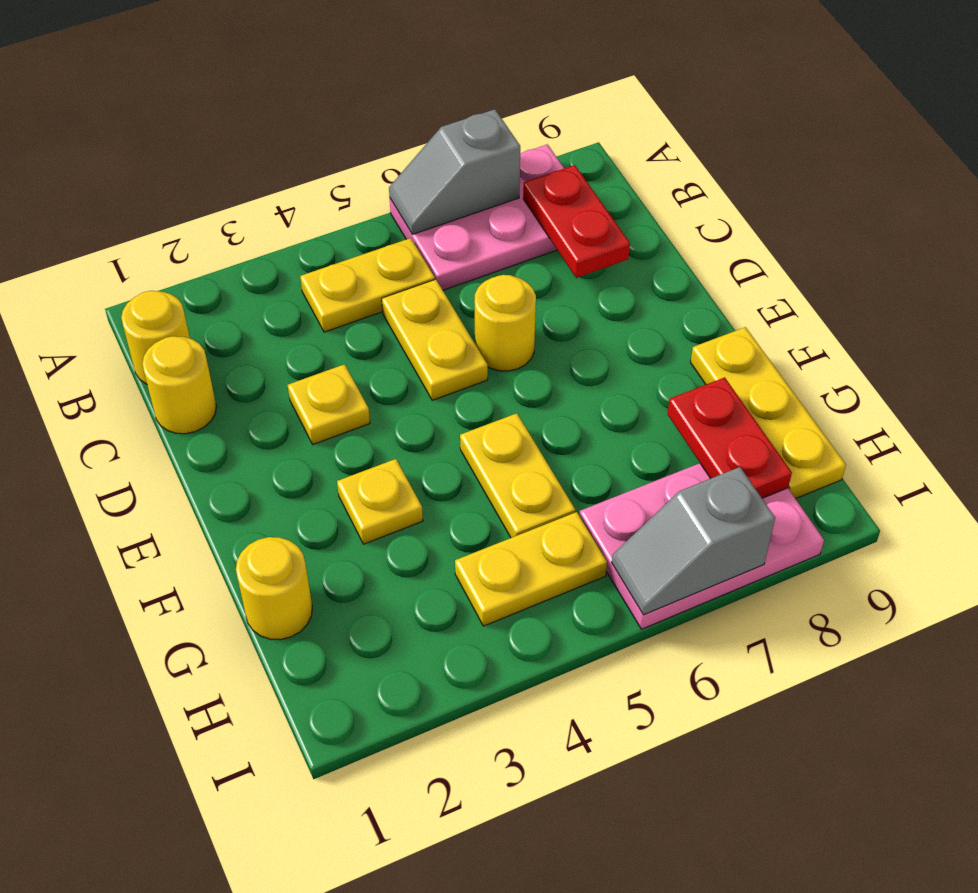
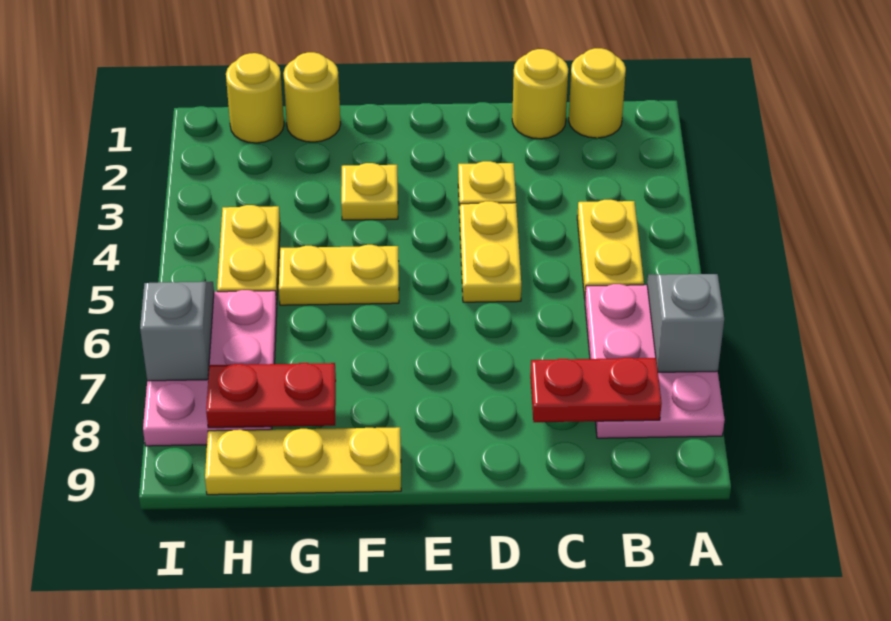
yellow 1x2 plate [382,279,488,400] -> yellow 1x2 plate turned to [460,201,521,302]
yellow 1x1 round brick [474,275,536,371] -> yellow 1x1 round brick moved to [226,53,284,143]

